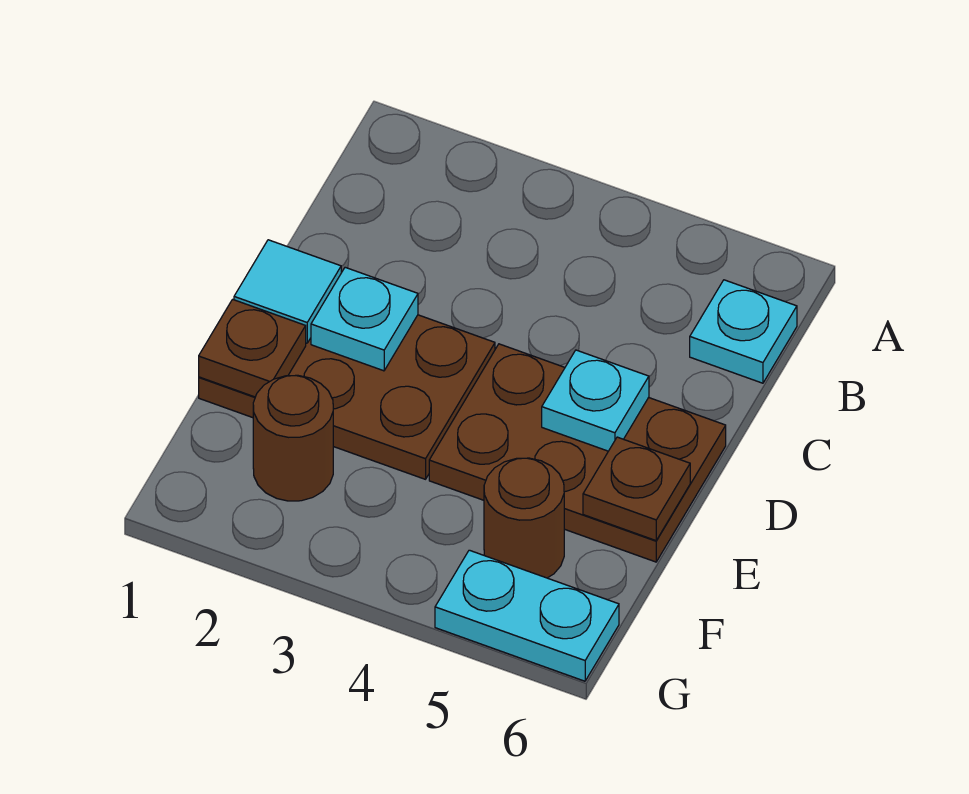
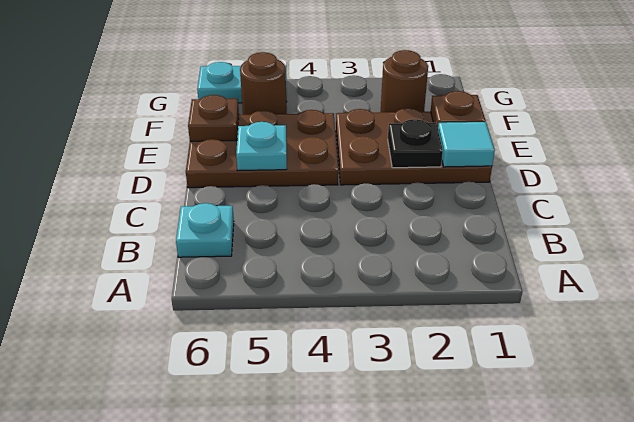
cyan 1x1 plate [311,267,418,371] -> black 1x1 plate [388,119,443,168]

